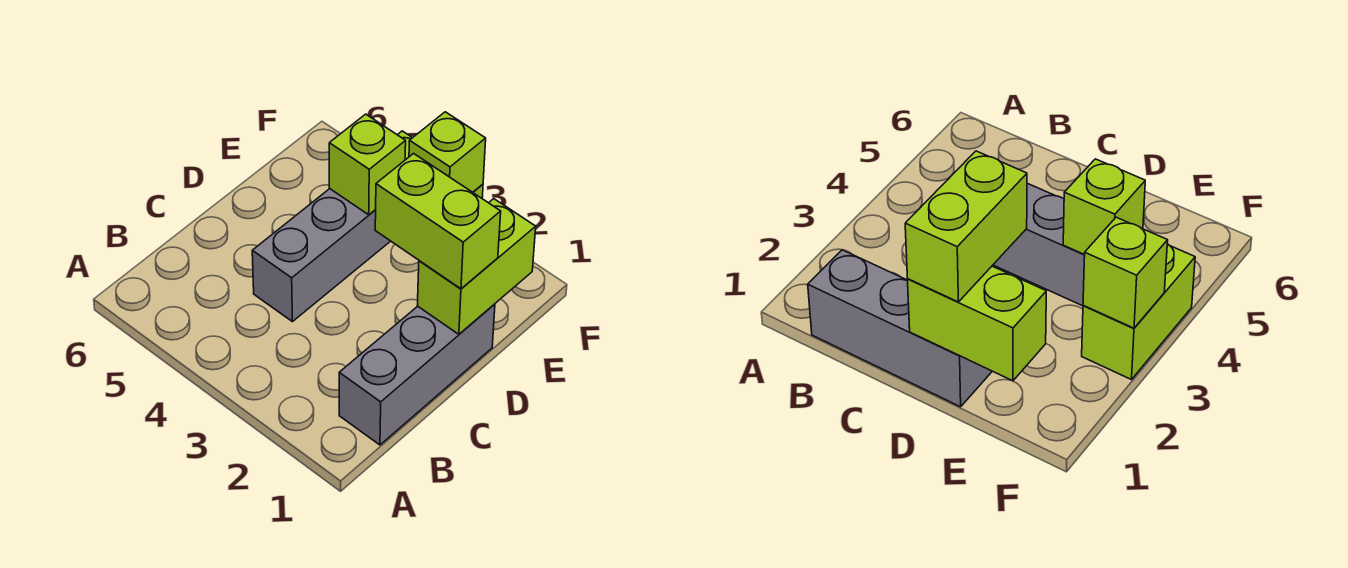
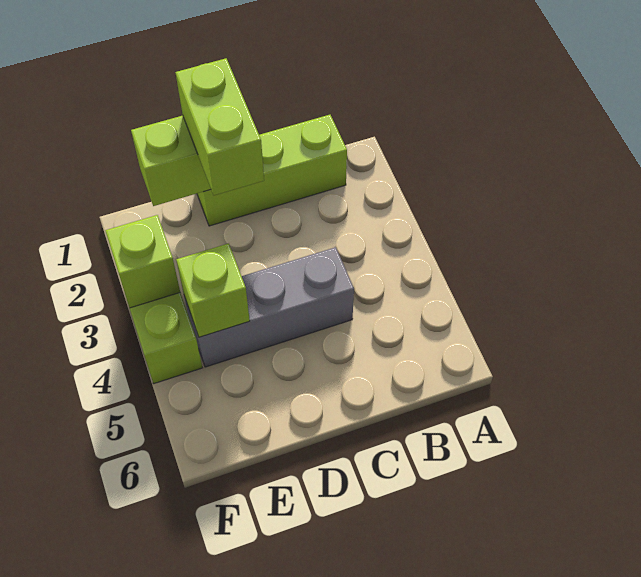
grey 1x3 brick [339,304,495,445] -> lime 1x3 brick [197,115,347,226]

